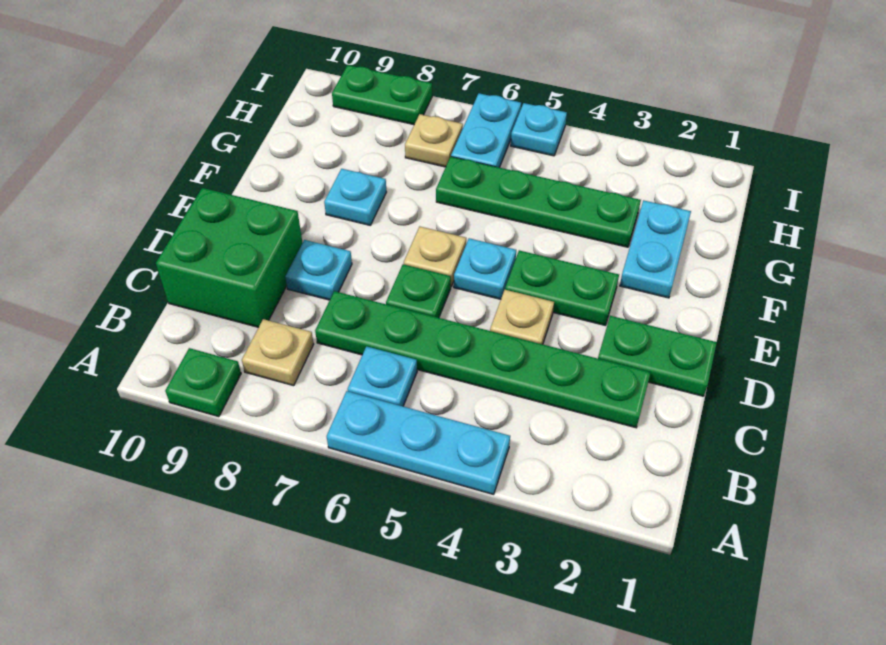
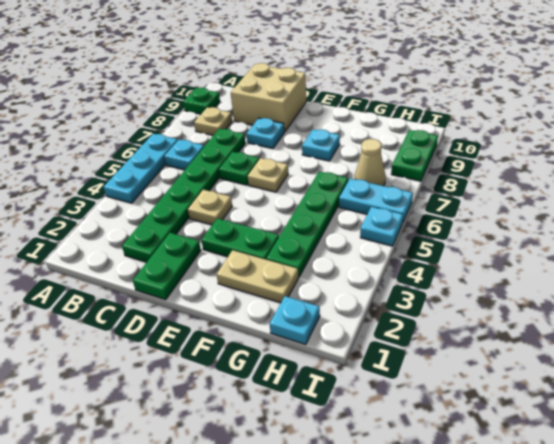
green 2x2 brick [156,188,302,327] -> tan 2x2 brick [231,63,306,132]
green 1x2 plate [505,250,619,325] -> green 1x2 plate turned to [201,218,279,259]
cyan 1x1 plate [454,238,516,299] -> cyan 1x1 plate moved to [270,296,320,344]
cyan 1x2 plate [620,200,691,298] -> tan 1x2 plate [217,250,299,303]
tan 1x1 plate [405,114,463,167] -> tan 1x1 cone [354,139,386,186]

